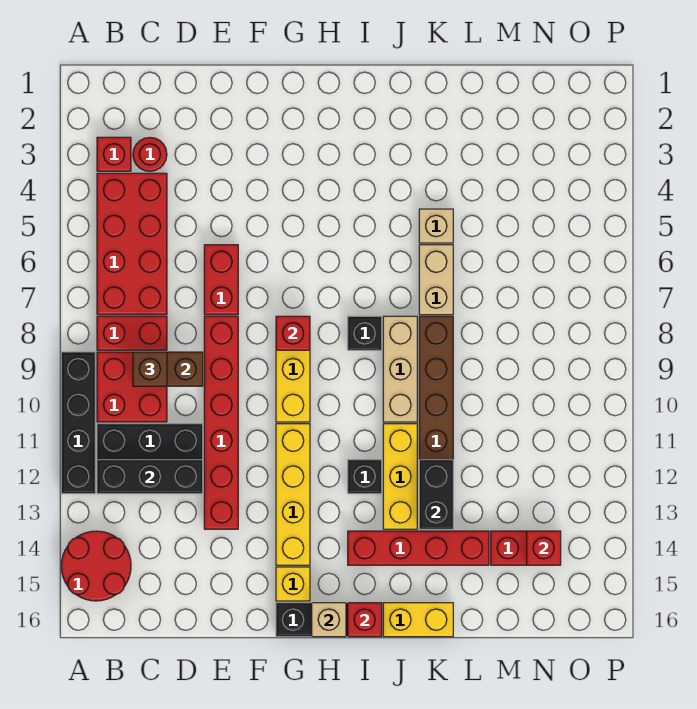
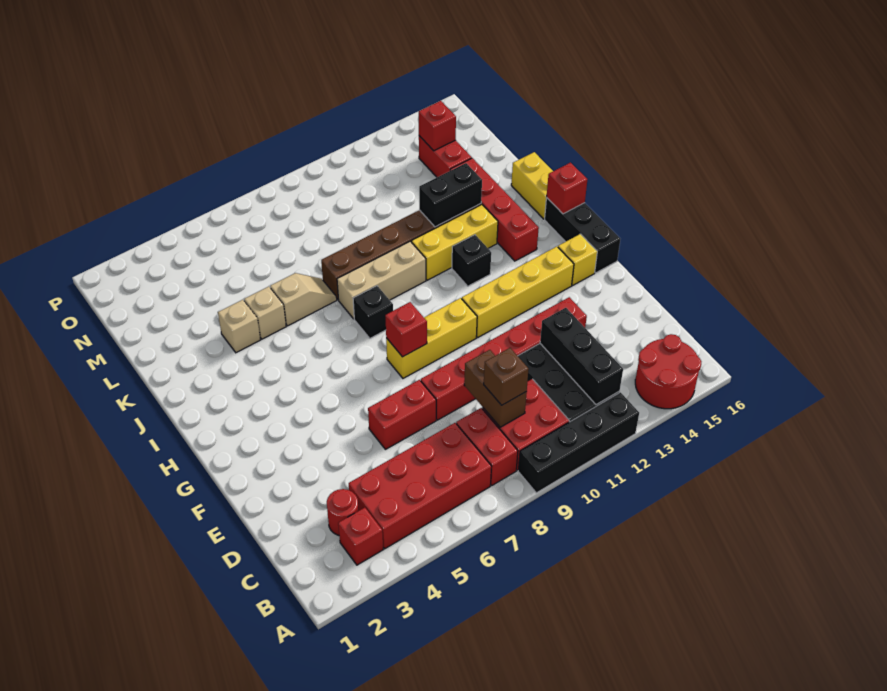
tan 1x1 brick [312,603,346,637] -> tan 1x1 brick moved to [218,300,261,353]
tan 1x2 brick [419,245,453,315] -> tan 1x2 slope [270,273,337,326]

